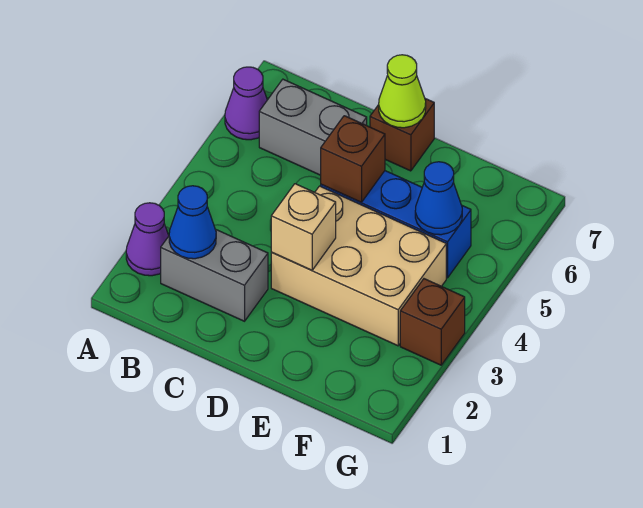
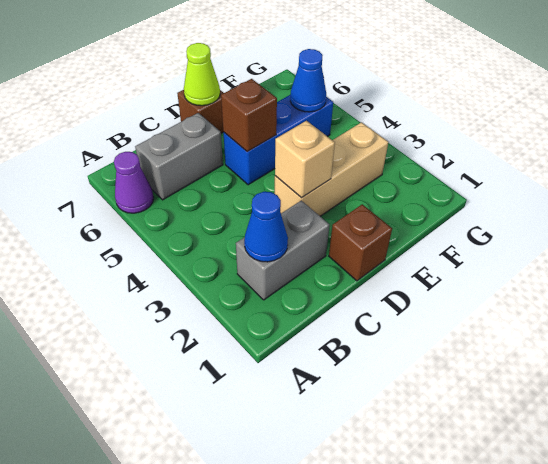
purple 1x1 cone [126,203,169,276] -> none
tan 2x3 brick [271,186,446,346] -> tan 1x3 brick [275,122,388,216]
brown 1x1 brick [400,279,465,365] -> brown 1x1 brick moved to [329,204,392,281]

